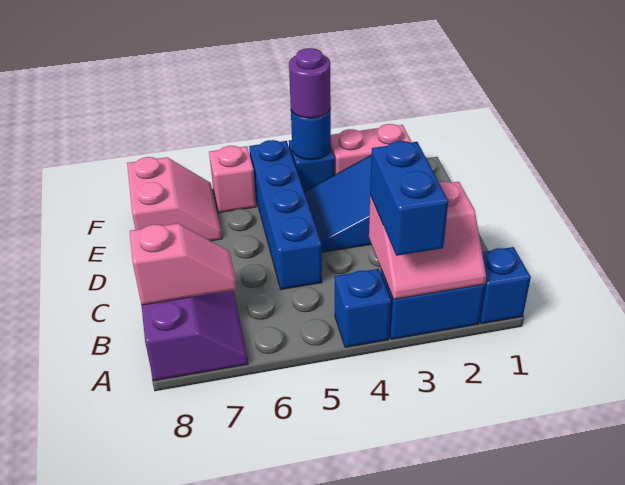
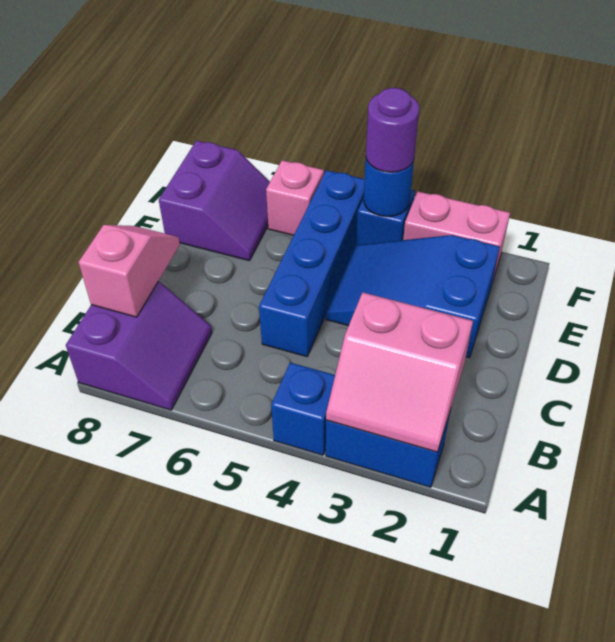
blue 1x1 brick [479,247,531,324] -> none
blue 1x2 brick [370,141,448,256] -> none
pink 1x2 slope [130,224,237,305] -> pink 1x2 slope turned to [79,225,180,317]
pink 2x2 slope [127,157,222,241] -> purple 2x2 slope [159,141,270,261]

